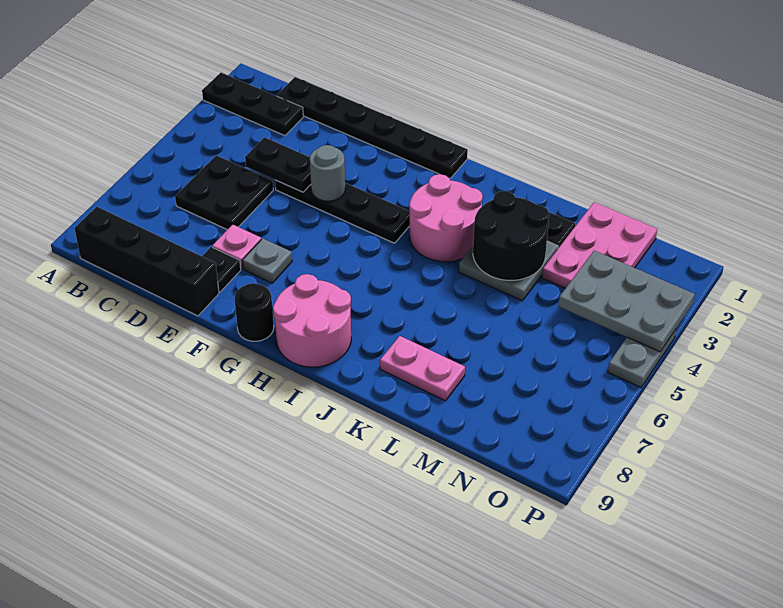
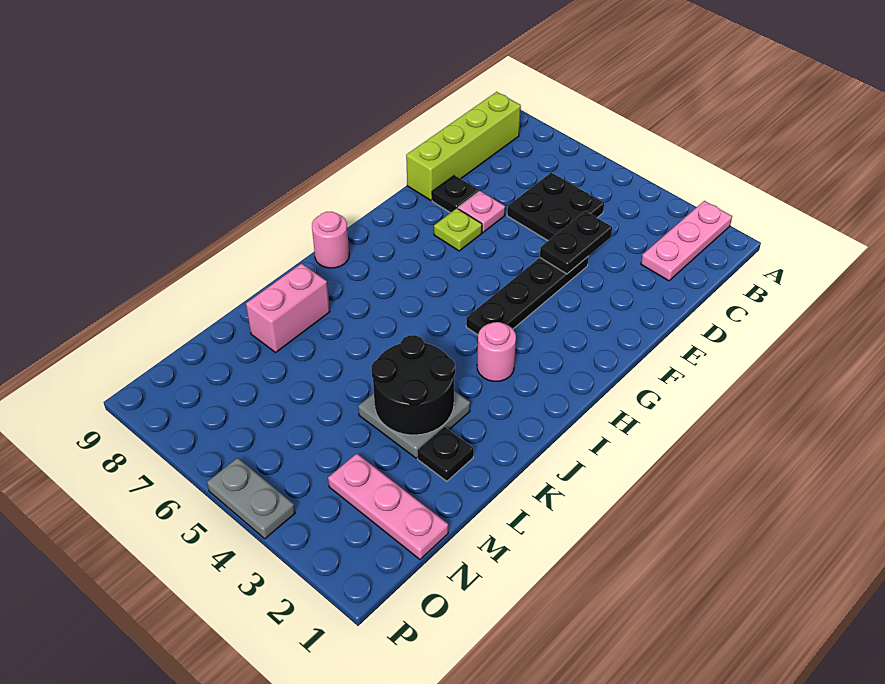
black 1x3 plate [202,73,303,136] -> pink 1x3 plate [641,201,732,281]
black 1x4 brick [75,207,219,316] -> lime 1x4 brick [406,92,521,200]
black 1x6 plate [277,77,468,178] -> none
grey 1x1 round brick [310,145,345,201] -> none
grey 1x1 plate [242,238,292,283] -> lime 1x1 plate [434,208,482,251]
black 1x1 round brick [234,283,274,341] -> none
pink 2x2 round brick [273,274,351,367] -> pink 1x1 round brick [312,212,349,268]
pink 2x2 round brick [409,174,483,262] -> pink 1x1 round brick [477,322,516,381]
pink 1x2 plate [380,336,465,401] -> pink 1x2 brick [246,263,330,352]
pink 2x3 plate [542,202,657,288] -> pink 1x3 plate [328,454,448,559]
grey 2x3 plate [558,251,695,352] -> none

